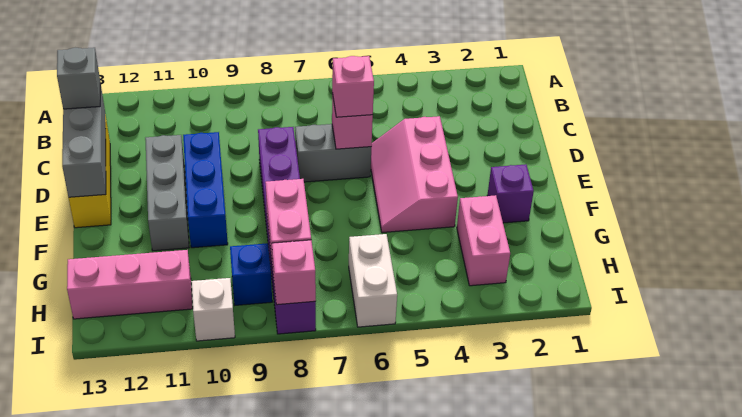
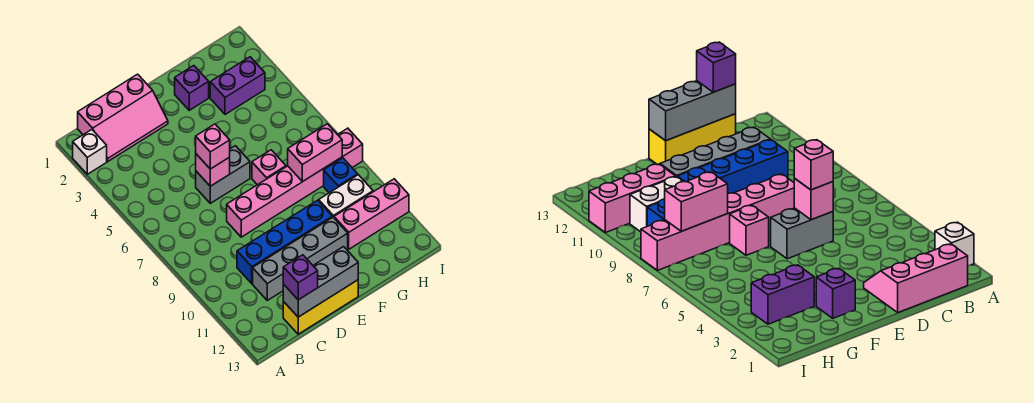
grey 1x1 brick [57,48,100,109] -> purple 1x1 brick [283,255,318,300]
pink 2x3 slope [371,116,458,233] -> pink 2x3 slope moved to [78,74,168,161]
grey 1x2 brick [295,124,371,182] -> grey 1x2 brick turned to [196,146,250,203]
purple 1x6 brick [258,127,316,334] -> pink 1x6 brick [227,128,363,237]
blue 1x3 brick [183,132,228,248] -> blue 1x4 brick [237,200,332,284]
grey 1x3 brick [145,135,189,251] -> grey 1x4 brick [253,217,348,300]
pink 1x2 brick [457,195,510,286] -> purple 1x2 brick [210,57,265,114]
white 1x2 brick [349,234,397,327] -> white 1x2 brick moved to [319,175,373,218]
pink 1x3 brick [67,250,193,319] -> pink 1x3 brick turned to [334,179,409,249]
pink 1x1 brick [272,240,316,305] -> pink 1x1 brick moved to [252,150,286,185]
white 1x1 brick [191,278,235,341] -> white 1x1 brick moved to [73,130,107,174]

